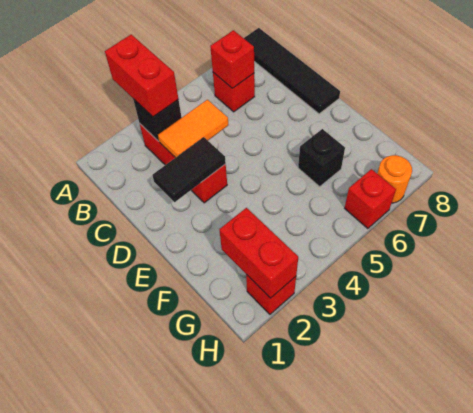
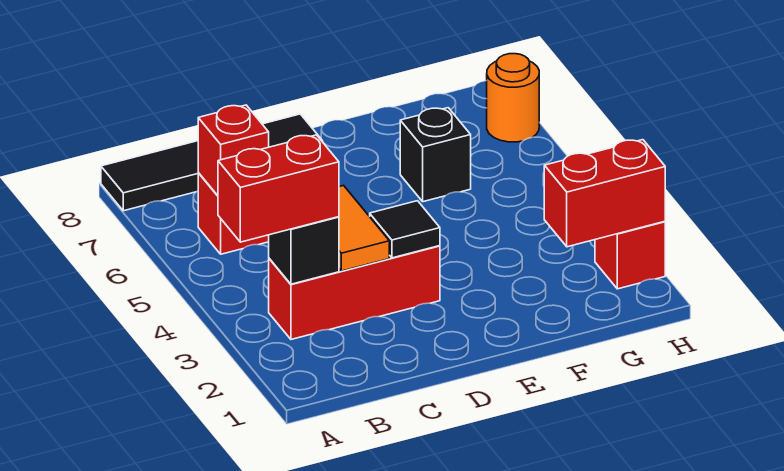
black 1x2 tile [152,137,226,202] -> black 1x1 tile [370,201,440,258]
red 1x1 brick [345,169,396,229] -> none

